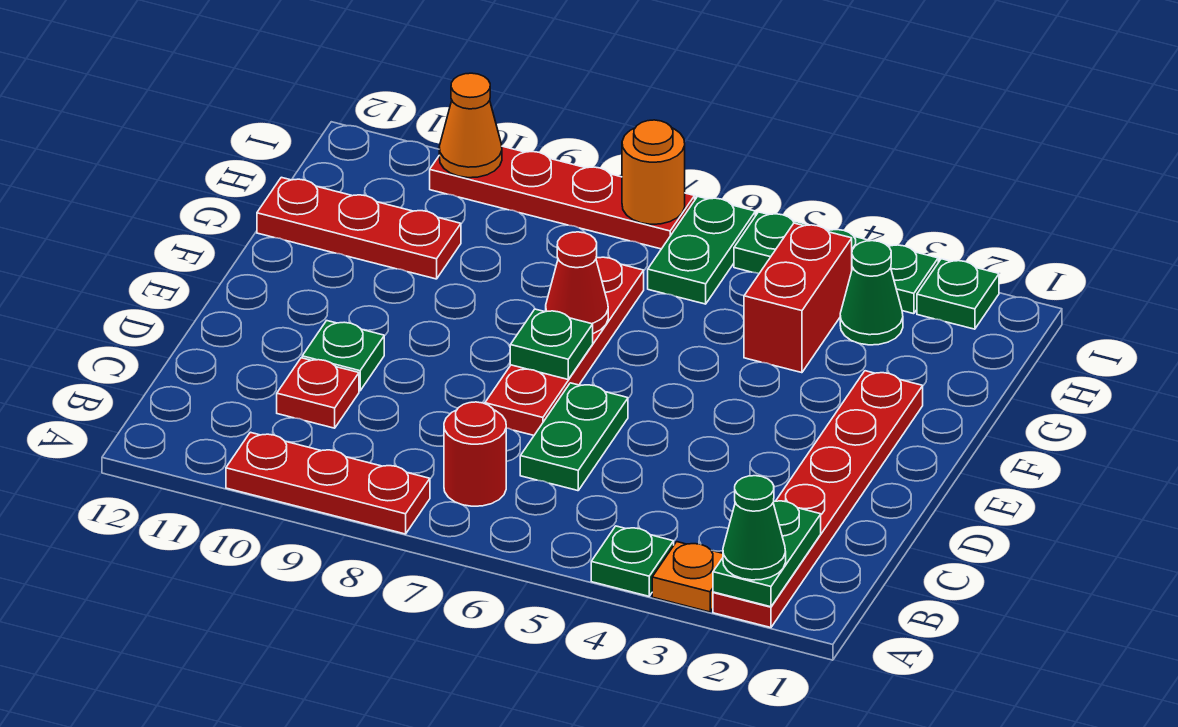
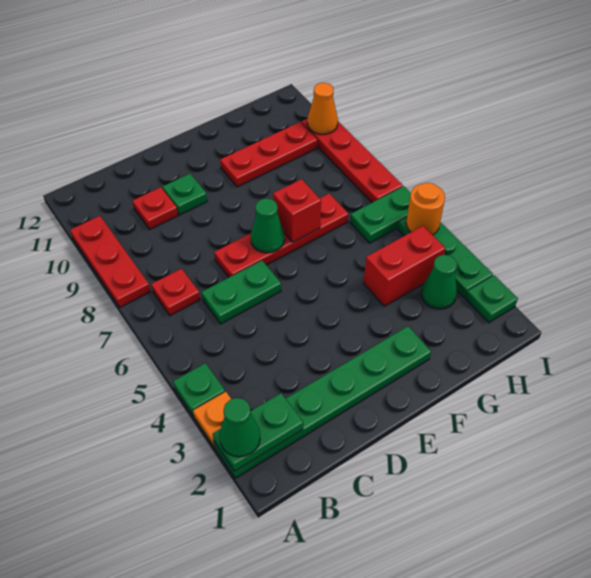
red 1x6 plate [713,371,923,628] -> green 1x6 plate [214,326,431,478]
red 1x1 round brick [444,402,506,506] -> red 1x1 plate [151,269,200,316]
green 1x1 plate [510,309,593,379] -> green 1x1 cone [251,198,285,253]
red 1x1 cone [546,232,608,334] -> red 1x1 brick [273,179,321,242]
red 1x3 plate [257,177,461,279] -> red 1x3 plate turned to [220,122,317,187]
orange 1x1 round brick [622,120,685,224] -> orange 1x1 round brick moved to [406,183,445,235]

